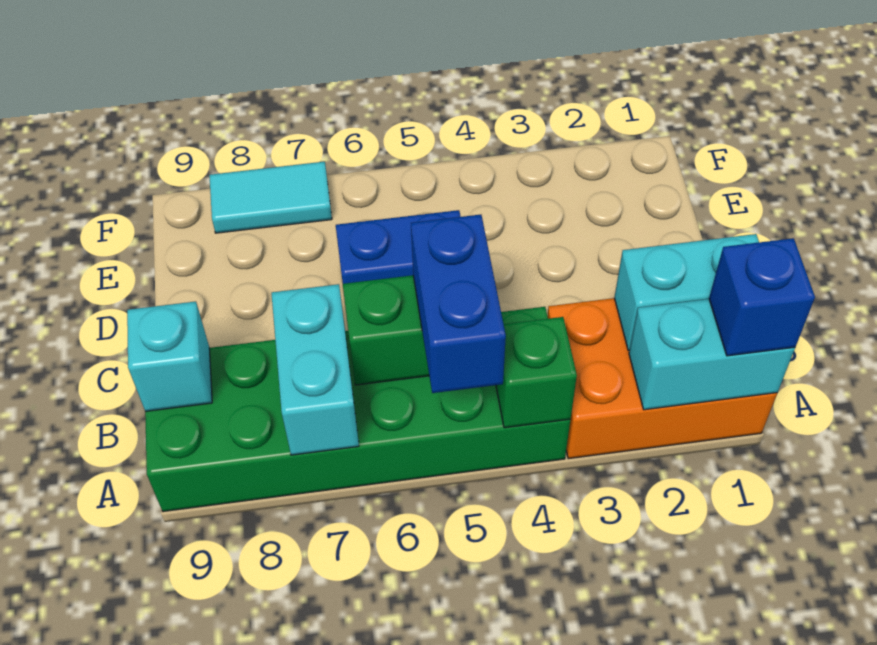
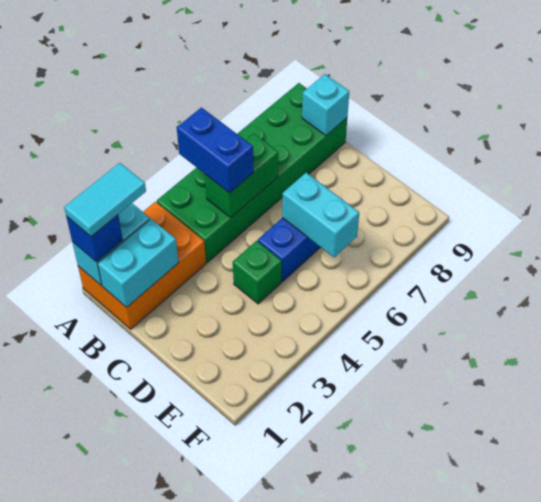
green 1x1 brick [496,317,577,428] -> green 1x1 brick moved to [233,241,282,304]
cyan 1x2 brick [271,284,359,455] -> cyan 1x2 brick moved to [282,173,359,257]
cyan 1x2 tile [209,162,332,233] -> cyan 1x2 tile moved to [64,163,146,236]

